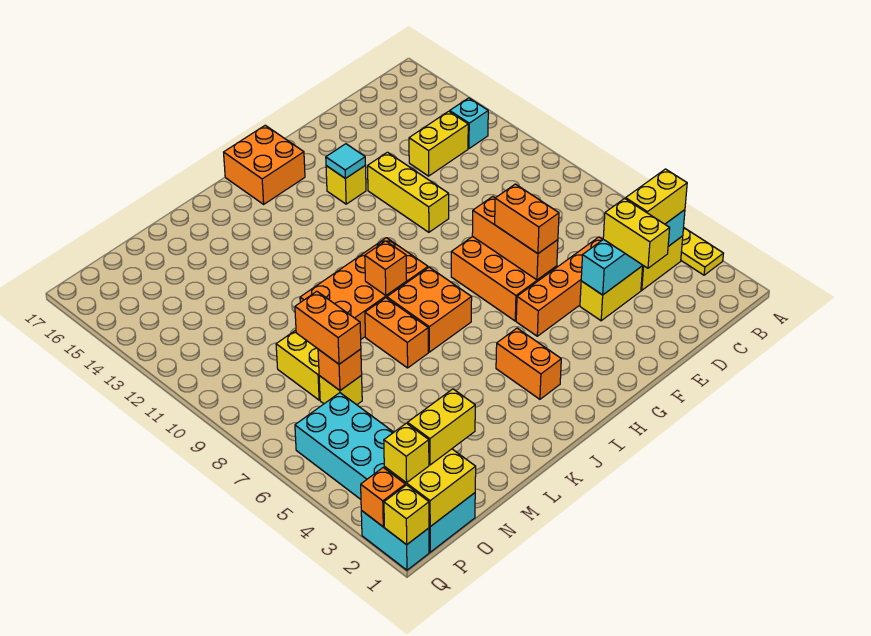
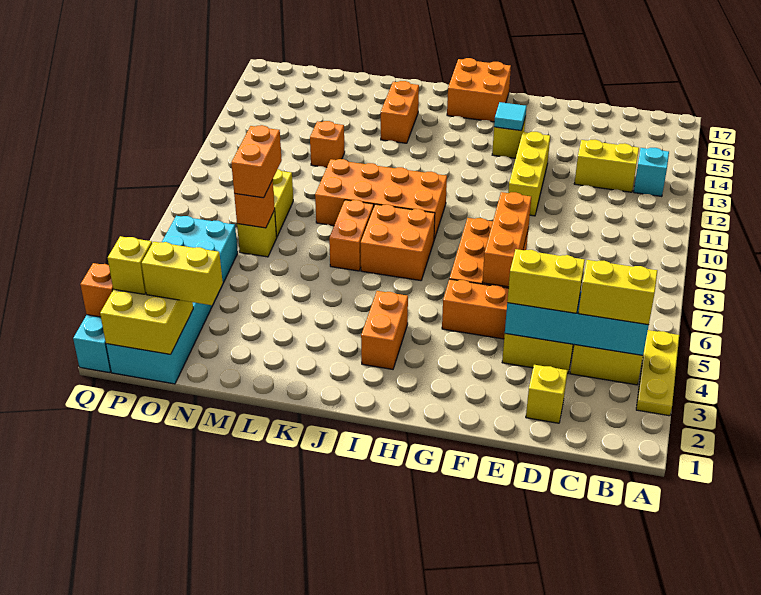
yellow 1x2 brick [603,199,670,268] -> yellow 1x2 brick turned to [507,249,585,313]
orange 1x2 brick [495,184,559,254] -> orange 1x2 brick moved to [381,81,419,143]
orange 1x1 brick [365,241,407,295] -> orange 1x1 brick moved to [310,121,345,167]
yellow 1x1 brick [384,485,429,545] -> yellow 1x1 brick moved to [526,365,568,423]

